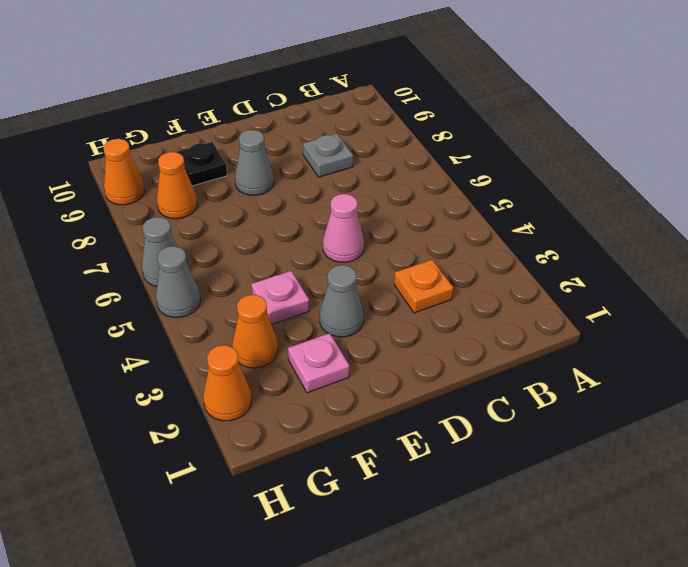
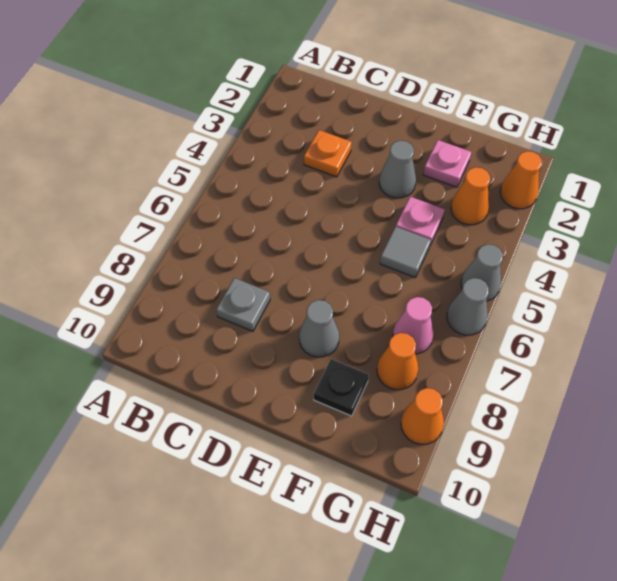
pink 1x1 cone [323,194,364,262] -> pink 1x1 cone moved to [393,297,434,354]
none -> grey 1x1 tile [380,227,431,277]

